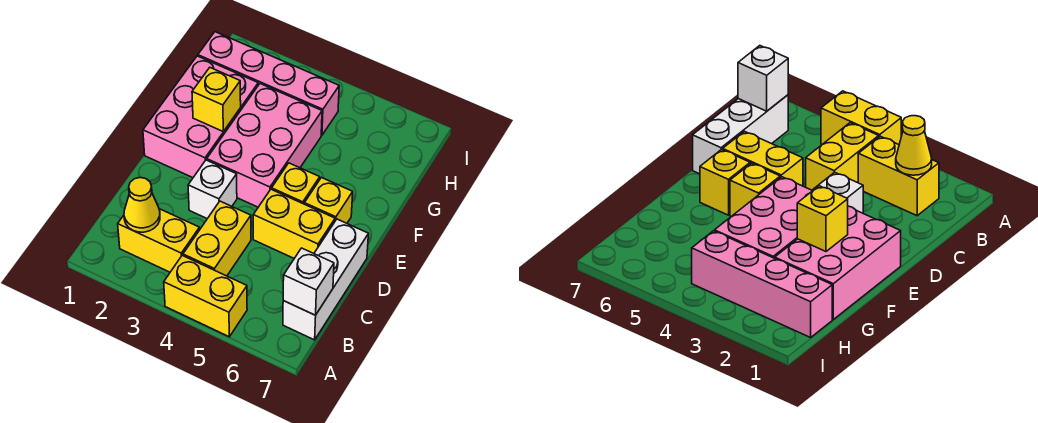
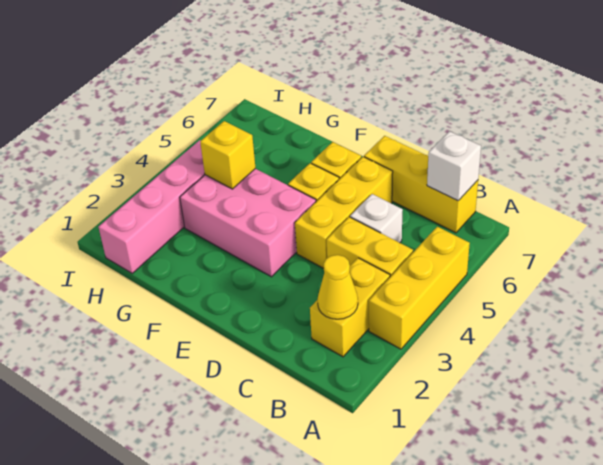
yellow 1x2 brick [164,256,247,337] -> yellow 1x3 brick [369,226,470,349]
white 1x3 brick [283,219,368,340] -> yellow 1x3 brick [364,136,478,233]
white 1x1 brick [188,160,237,219] -> white 1x1 brick moved to [350,194,403,243]
yellow 1x2 brick [253,189,335,258] -> yellow 1x3 brick [295,157,393,268]
pink 2x3 brick [143,56,258,178] -> none
yellow 1x1 brick [192,68,241,132] -> yellow 1x1 brick moved to [200,121,255,189]

